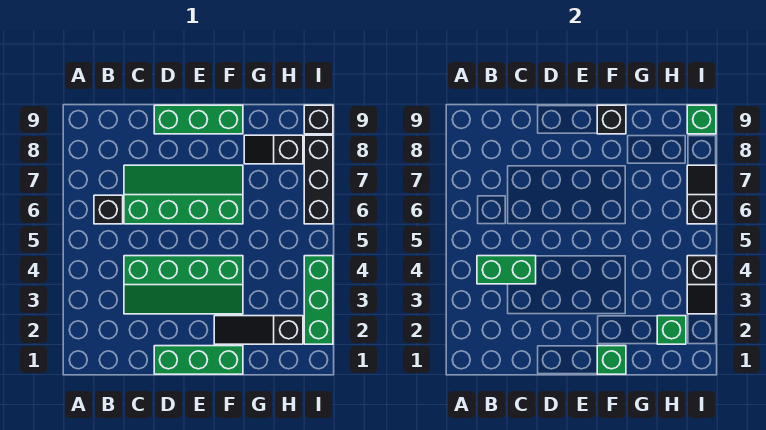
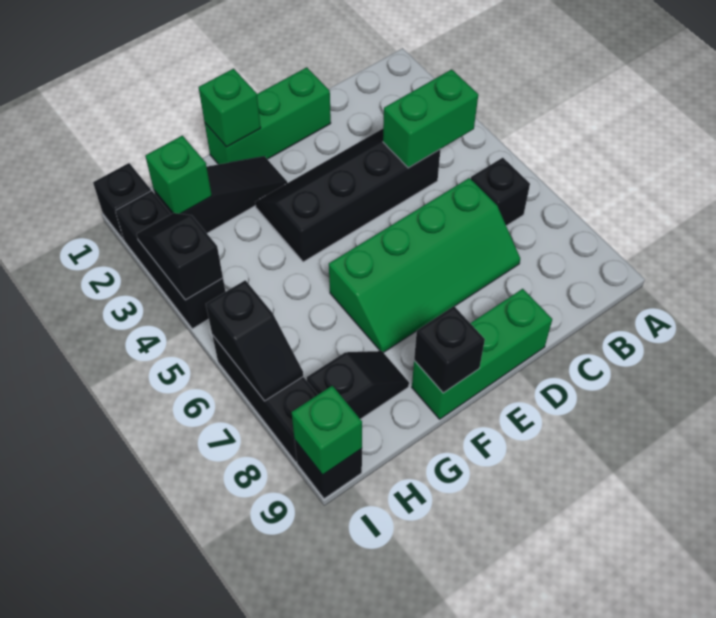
green 2x4 slope [124,256,243,314] -> black 2x4 slope [255,129,441,262]
none -> black 1x1 brick [93,163,151,240]
green 1x3 brick [304,256,333,344] -> black 1x3 brick [116,191,226,329]

